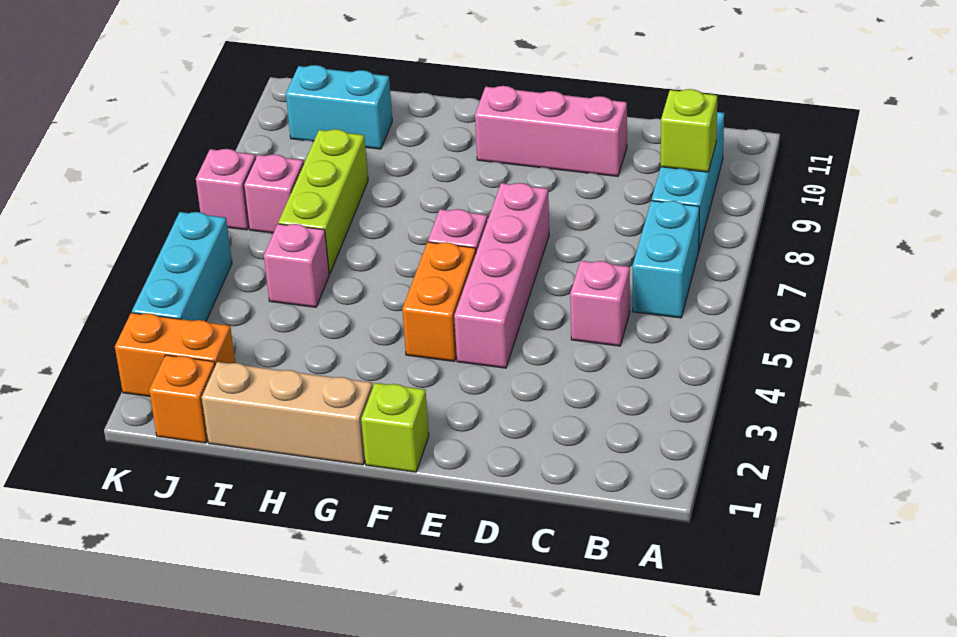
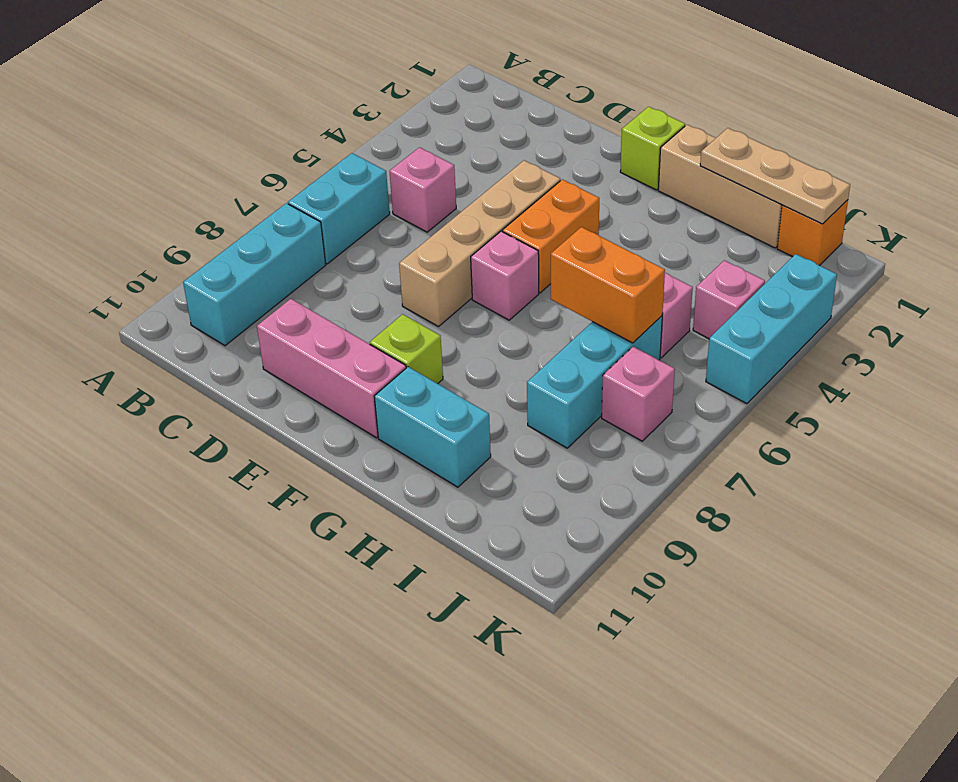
lime 1x1 brick [661,89,717,172] -> lime 1x1 brick moved to [370,314,443,384]
pink 1x4 brick [454,183,549,368] -> tan 1x4 brick [399,160,560,327]
none -> tan 1x3 plate [700,128,850,224]
lime 1x3 brick [278,129,368,274] -> cyan 1x3 brick [527,316,662,448]
cyan 1x2 brick [286,65,392,149] -> cyan 1x2 brick moved to [374,367,491,487]
orange 1x2 brick [115,313,235,396] -> orange 1x2 brick moved to [551,227,665,343]
pink 1x1 brick [196,149,256,230] -> pink 1x1 brick moved to [693,260,765,339]

